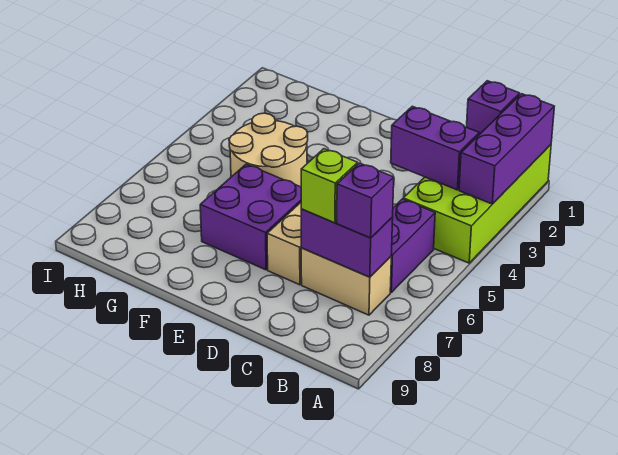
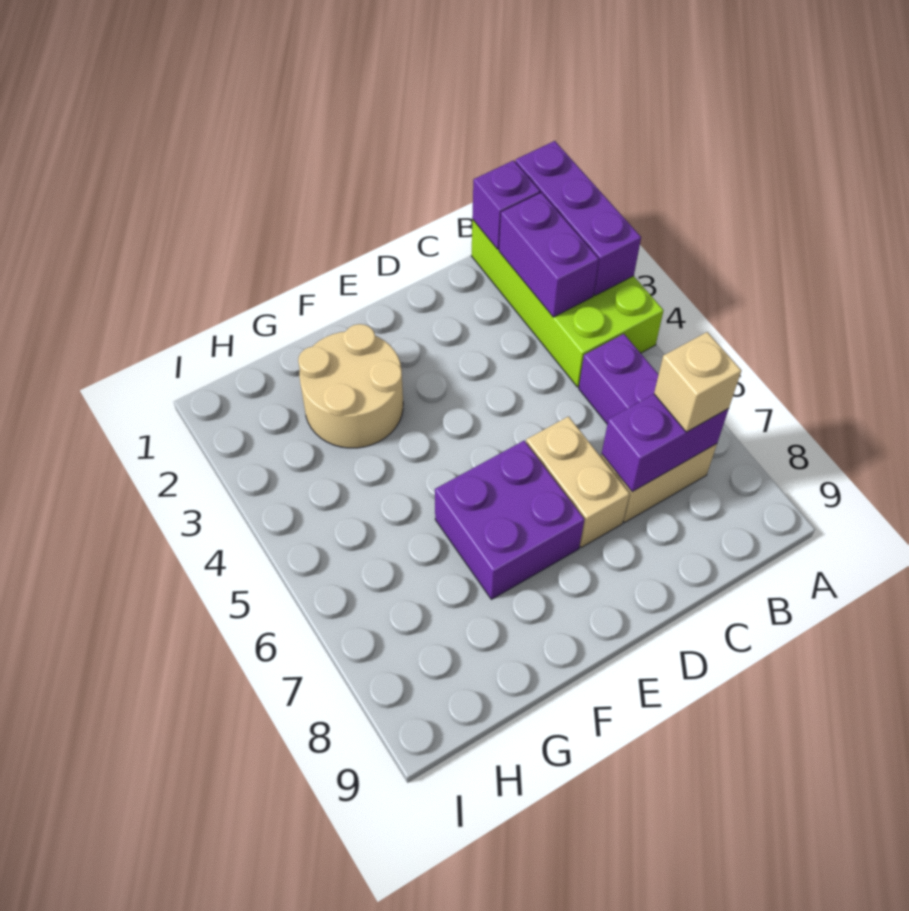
purple 1x2 brick [391,106,479,190] -> purple 1x2 brick turned to [499,193,599,317]
purple 1x1 brick [337,163,394,238] -> tan 1x1 brick [654,332,741,432]
lime 1x1 brick [301,149,358,223] -> none
tan 2x2 round brick [229,113,308,187] -> tan 2x2 round brick moved to [298,324,403,448]

